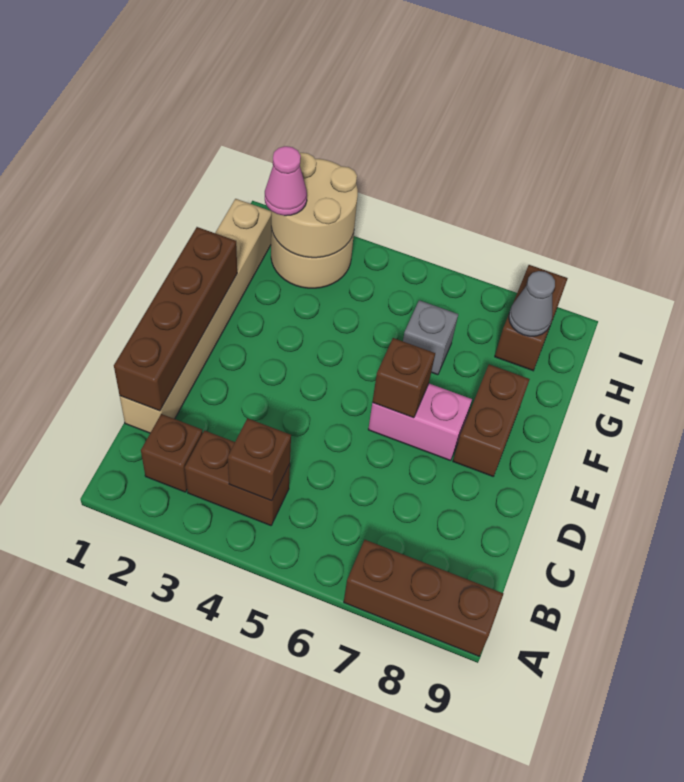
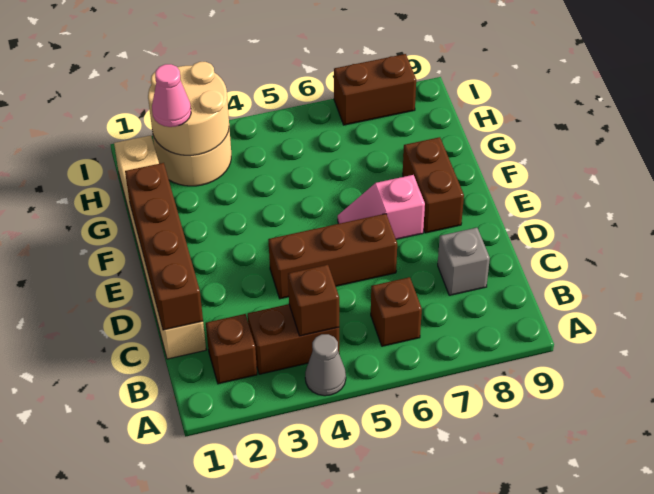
brown 1x3 brick [344,540,503,656] -> brown 1x3 brick moved to [268,214,397,299]
pink 1x2 brick [368,384,472,461] -> pink 1x2 slope [338,175,425,239]
brown 1x1 brick [372,338,435,418] -> brown 1x1 brick moved to [371,277,422,346]
grey 1x1 brick [403,300,458,375] -> grey 1x1 brick moved to [438,228,490,295]
brown 1x2 brick [495,265,568,371] -> brown 1x2 brick turned to [334,54,416,125]
grey 1x1 cone [509,271,555,336] -> grey 1x1 cone moved to [305,334,346,396]

